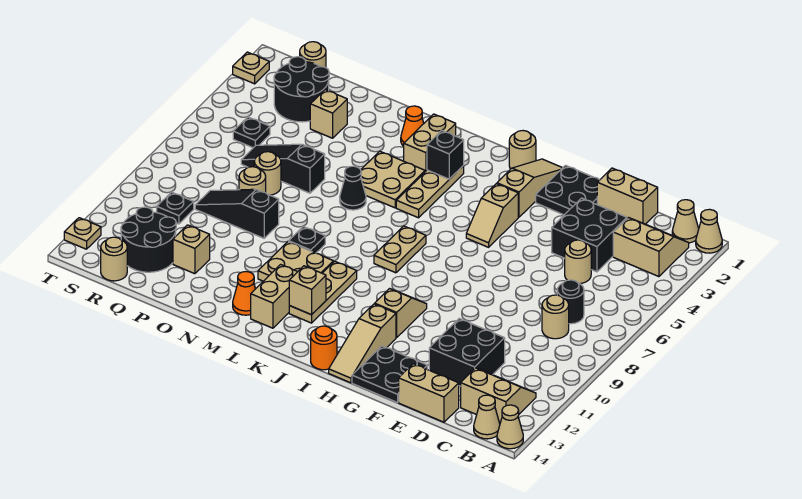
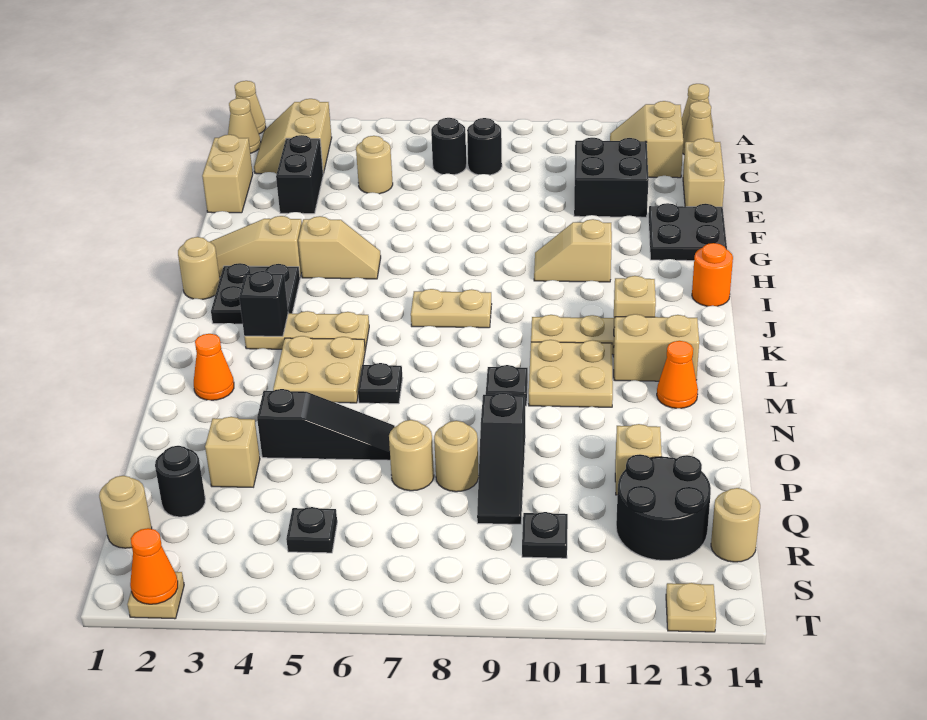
tan 1x1 round brick [542,295,569,339] -> black 1x1 round brick [467,118,502,175]
black 2x2 brick [552,198,627,272] -> black 1x2 brick [276,135,323,214]
black 2x2 plate [536,165,599,215] -> black 2x2 plate moved to [211,263,300,324]
tan 1x3 slope [329,304,396,383] -> none
tan 1x2 brick [404,114,456,172] -> none
black 1x1 cone [340,166,366,210] -> black 1x1 plate [358,363,403,404]
black 1x3 slope [241,144,325,193] -> black 1x3 slope turned to [257,389,395,460]
black 2x2 round brick [274,57,329,122] -> black 1x1 round brick [155,446,205,517]
none -> orange 1x1 cone [130,528,178,604]

